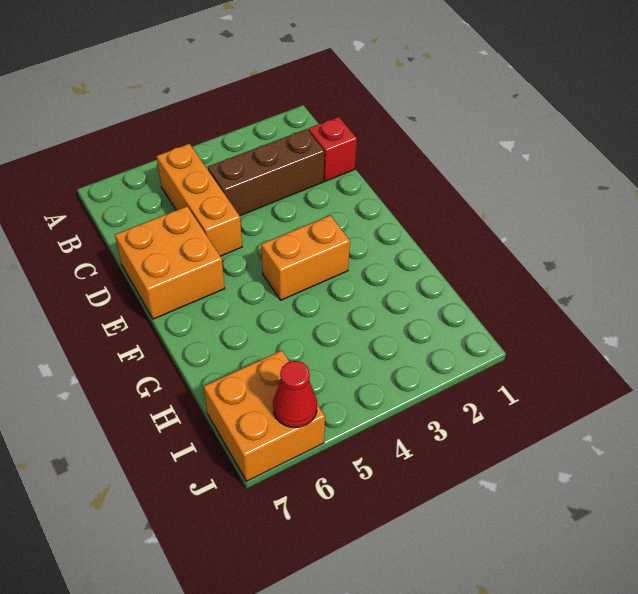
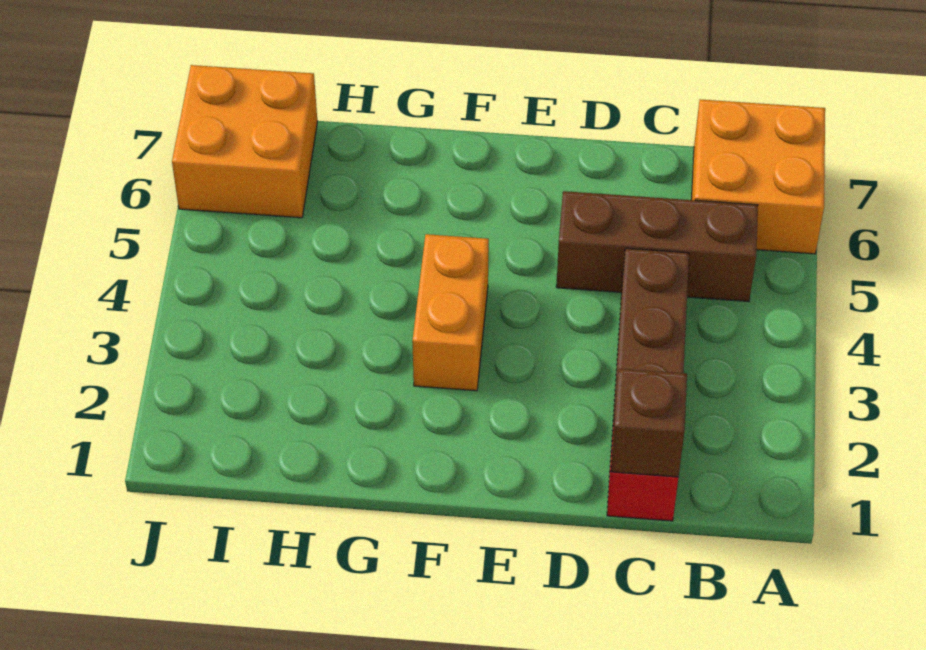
orange 1x3 brick [157,144,242,256] -> brown 1x3 brick [556,191,758,301]
none -> brown 1x1 brick [611,369,687,477]
orange 2x2 brick [115,206,225,319] -> orange 2x2 brick moved to [691,99,825,254]
red 1x1 cone [273,361,317,427] -> none

